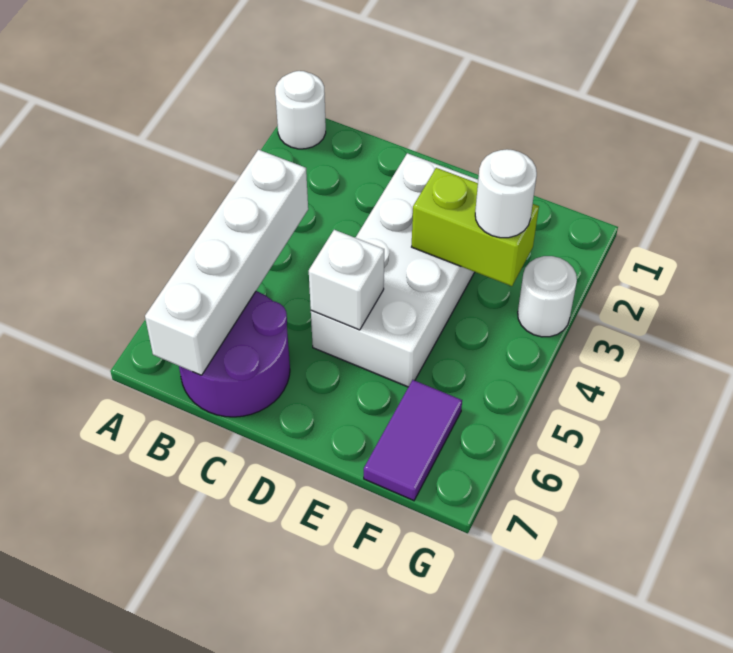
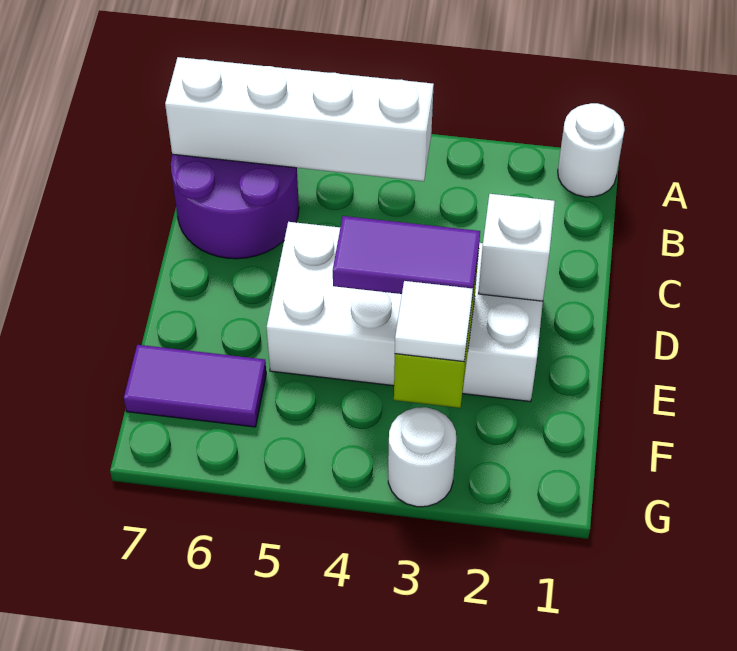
white 1x1 brick [309,230,384,330] -> white 1x1 brick moved to [479,194,555,301]
none -> purple 1x2 tile [333,216,480,297]
white 1x1 round brick [475,149,537,238] -> white 1x1 tile [395,281,473,362]

